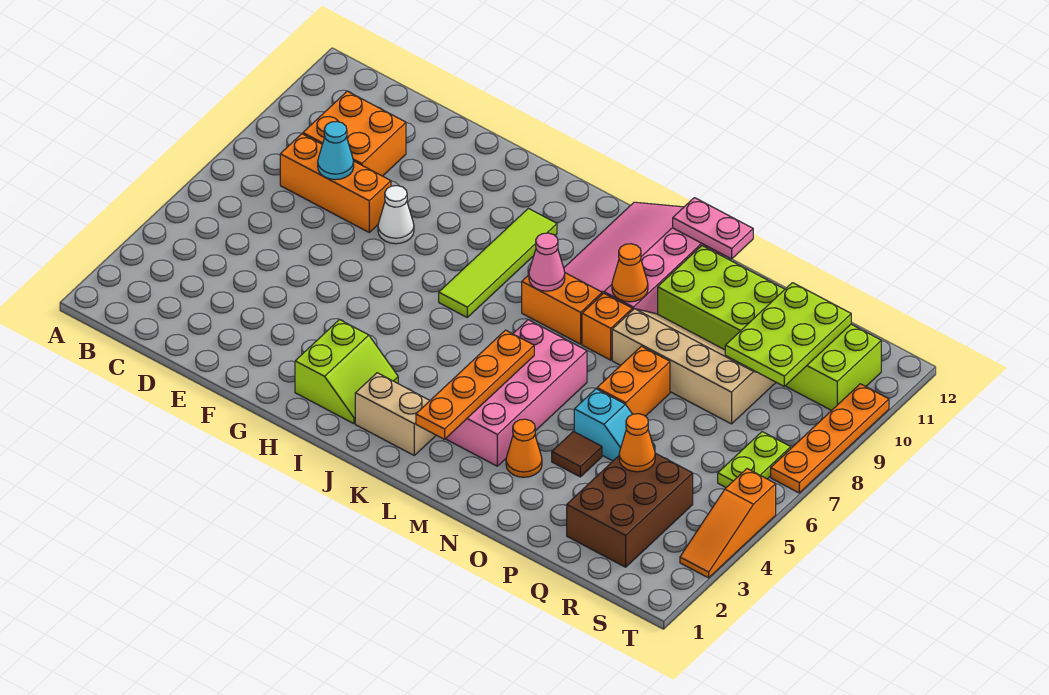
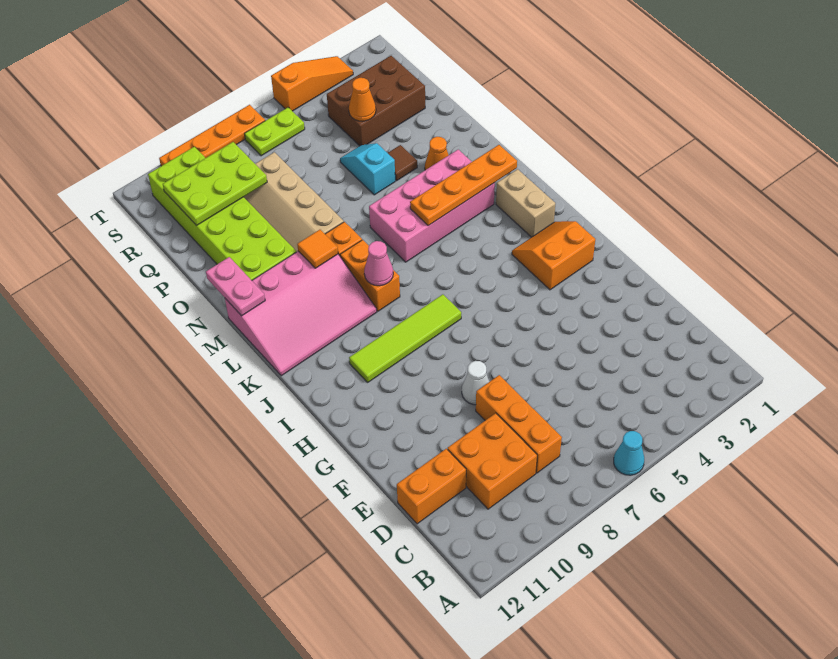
cyan 1x1 cone [318,121,354,180] -> cyan 1x1 cone moved to [614,431,644,475]
lime 2x2 slope [295,320,398,424] -> orange 2x2 slope [512,221,595,290]
orange 1x1 cone [612,244,648,302] -> orange 1x1 tile [297,230,338,268]
orange 1x2 brick [597,346,670,416] -> orange 1x2 brick moved to [397,449,466,524]

